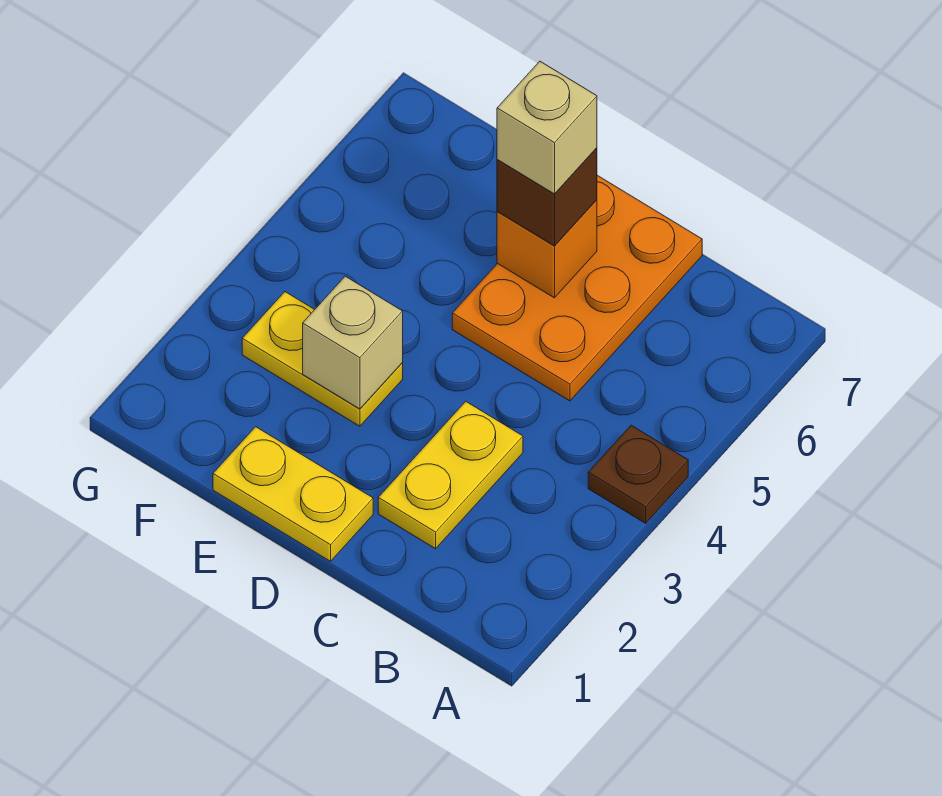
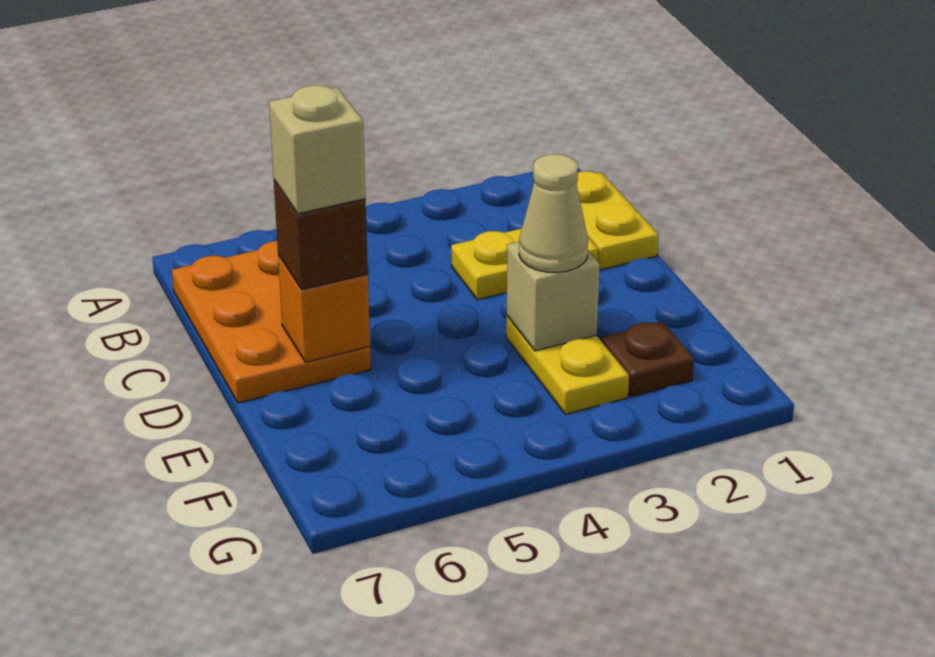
brown 1x1 plate [588,425,688,523] -> brown 1x1 plate moved to [601,322,694,397]
orange 2x3 plate [452,175,702,401] -> orange 2x3 plate turned to [172,241,371,403]
yellow 1x2 plate [213,427,373,561] -> yellow 1x2 plate moved to [576,171,659,270]
none -> tan 1x1 cone [519,154,588,273]

